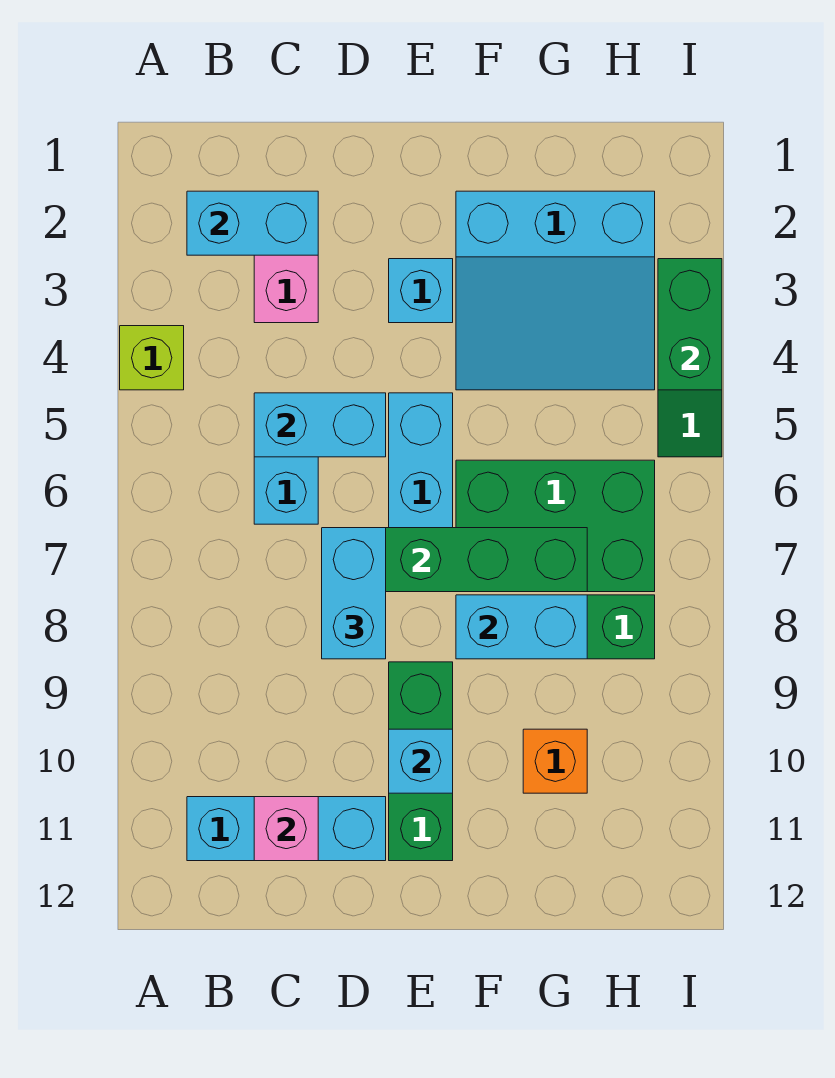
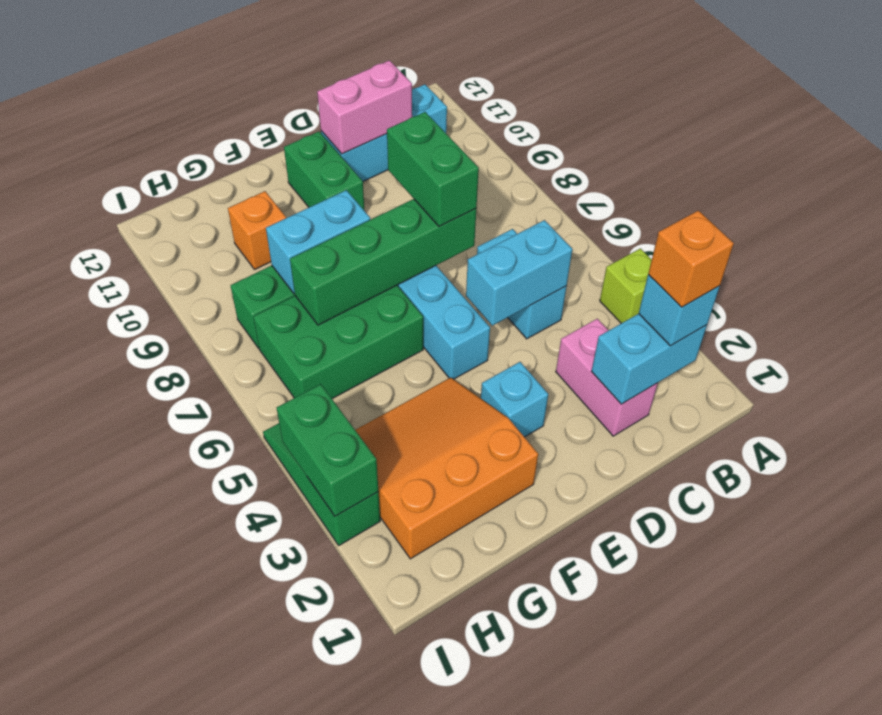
none -> orange 1x1 brick [648,211,734,307]
pink 1x1 brick [254,797,318,861] -> pink 1x2 brick [317,60,412,154]
cyan 1x2 brick [322,528,386,659] -> green 1x2 brick [387,112,479,227]
green 1x3 brick [389,662,453,861] -> green 1x2 brick [284,131,365,211]
cyan 1x1 brick [389,729,453,793] -> cyan 1x1 brick moved to [639,275,720,346]
cyan 3x3 slope [456,191,655,390] -> orange 3x3 slope [355,377,538,559]

